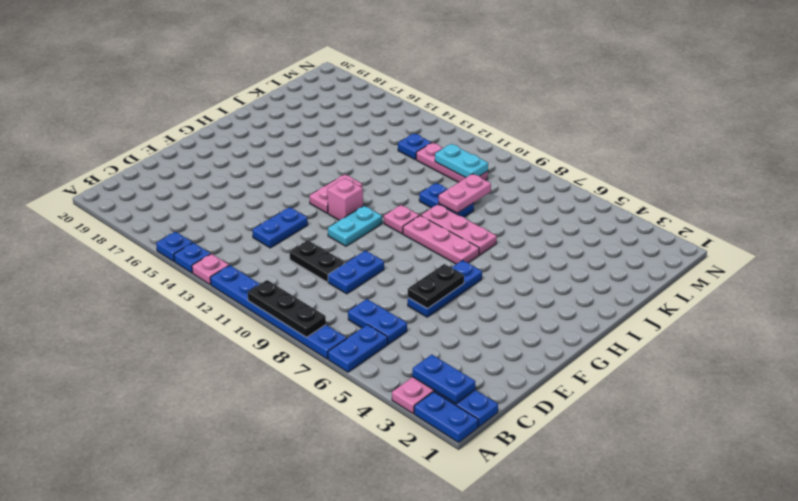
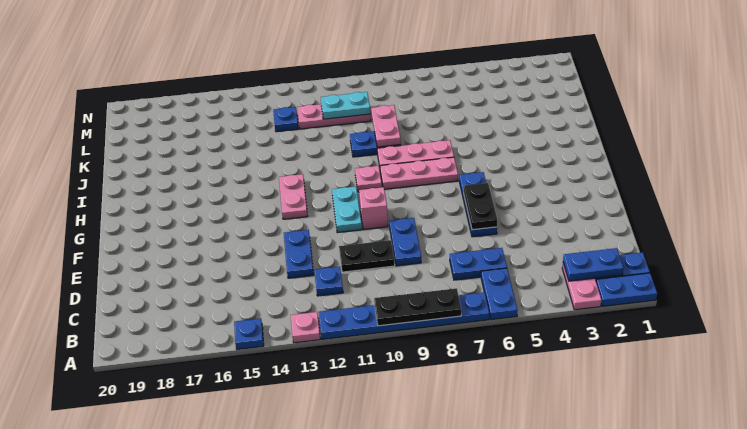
blue 1x1 plate [174,243,211,273] -> blue 1x1 plate moved to [314,266,343,296]
pink 1x1 brick [327,178,363,220] -> pink 1x1 brick moved to [359,187,388,229]

